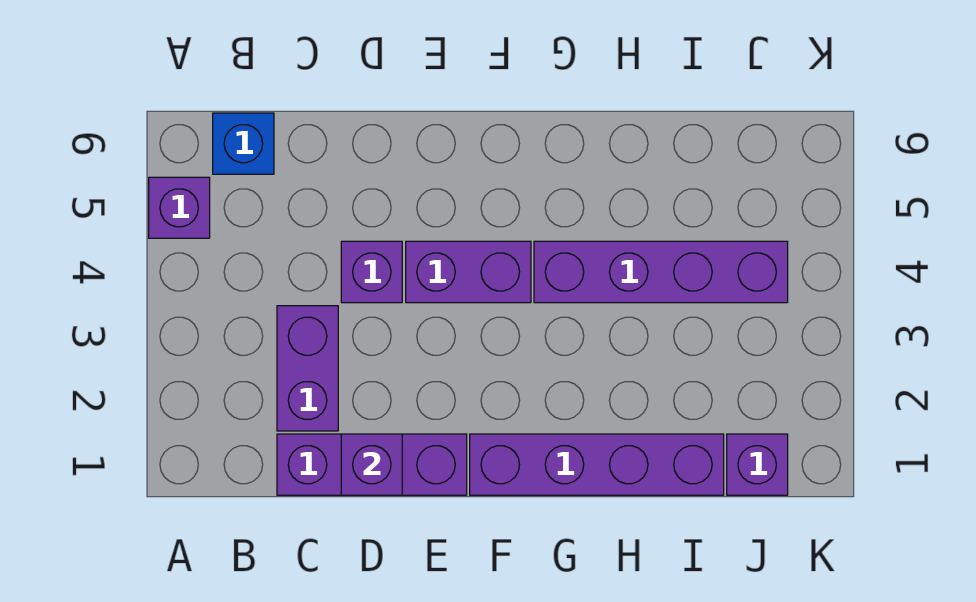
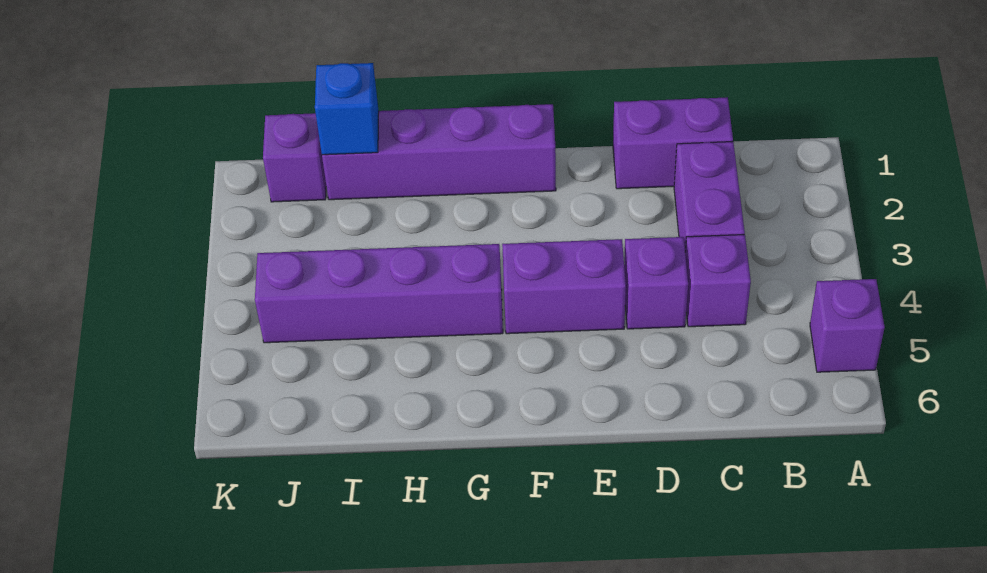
blue 1x1 brick [213,113,274,174] -> blue 1x1 brick moved to [315,63,379,155]
purple 1x3 brick [277,434,467,495] -> purple 1x2 brick [613,97,733,189]
purple 1x1 brick [341,434,402,495] -> purple 1x1 brick moved to [685,235,751,327]

